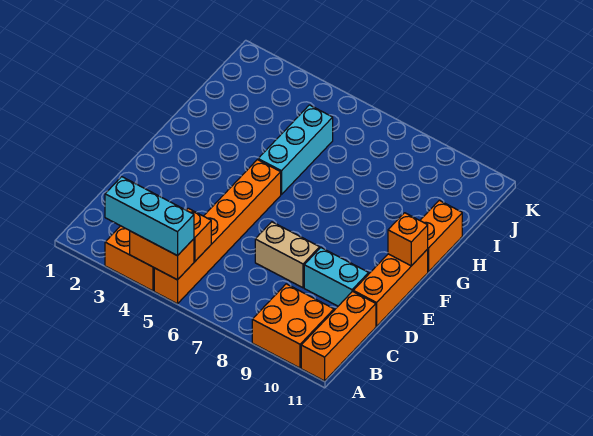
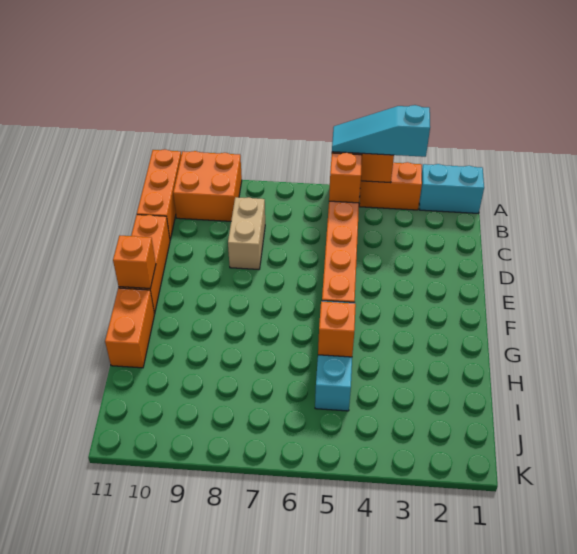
cyan 1x3 brick [105,177,194,256] -> cyan 1x3 slope [332,105,430,157]
tan 1x2 brick [255,222,320,288] -> tan 1x2 brick turned to [228,197,265,269]
cyan 1x2 brick [304,248,369,306] -> cyan 1x2 brick moved to [419,164,484,213]
none -> orange 1x1 brick [318,302,356,357]

